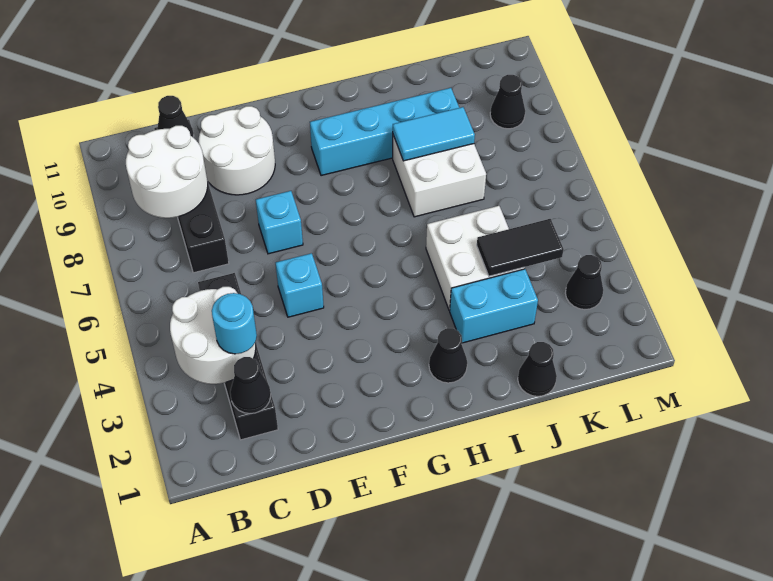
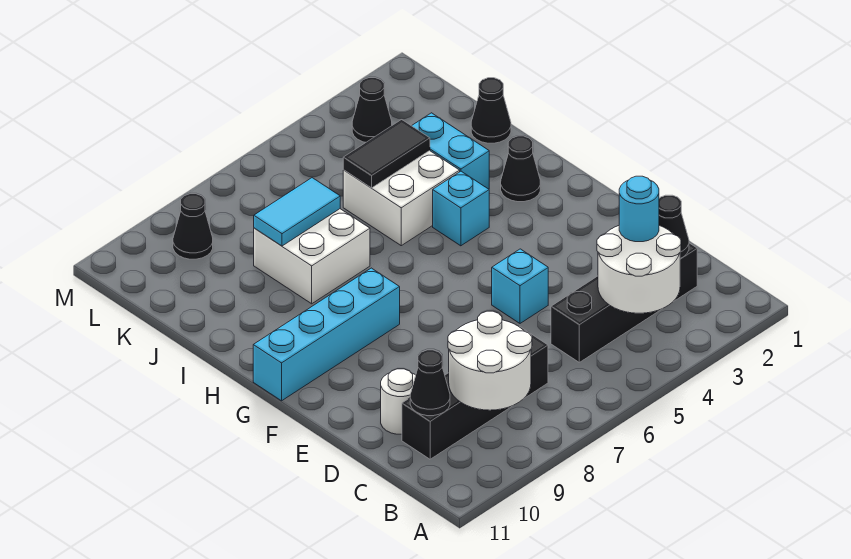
white 2x2 round brick [199,106,275,195] -> white 1x1 round brick [381,369,416,434]
cyan 1x1 brick [256,191,303,254] -> cyan 1x1 brick moved to [433,171,489,246]
cyan 1x4 brick [310,88,459,176] -> cyan 1x4 brick turned to [253,268,400,401]
cyan 1x2 tile [393,107,475,161] -> cyan 1x2 tile turned to [254,178,340,246]
black 1x2 tile [477,219,564,276] -> black 1x2 tile turned to [343,120,430,188]

